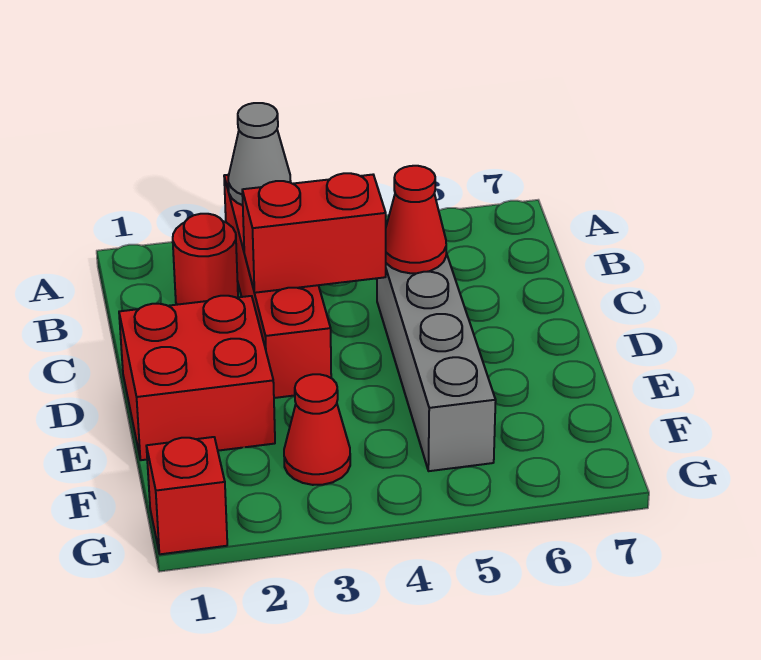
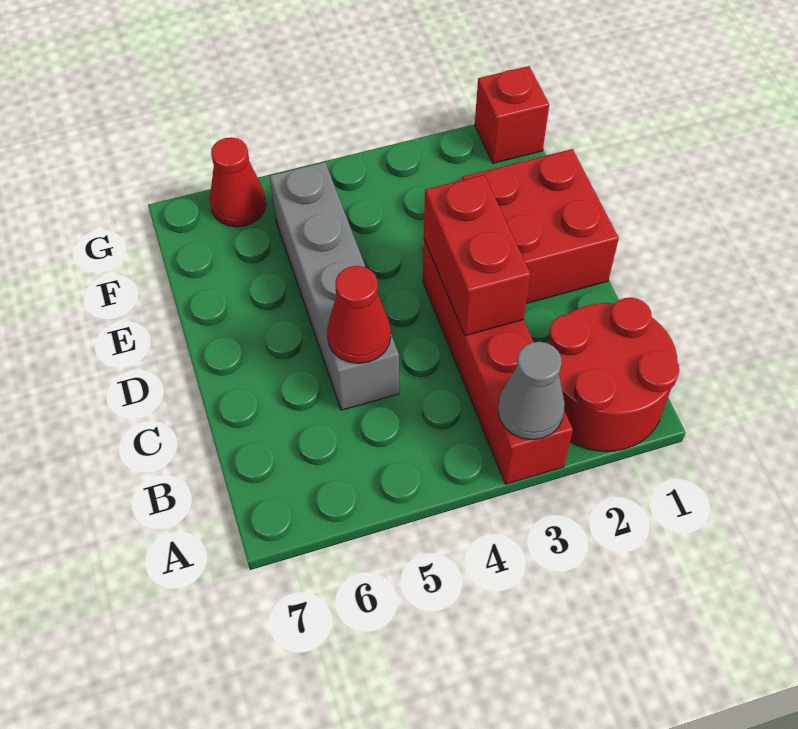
red 1x1 round brick [173,214,238,305] -> red 2x2 round brick [548,298,679,451]
red 1x2 brick [242,173,386,293] -> red 1x2 brick turned to [424,175,531,336]
red 1x1 cone [284,374,350,485] -> red 1x1 cone moved to [210,137,266,227]

